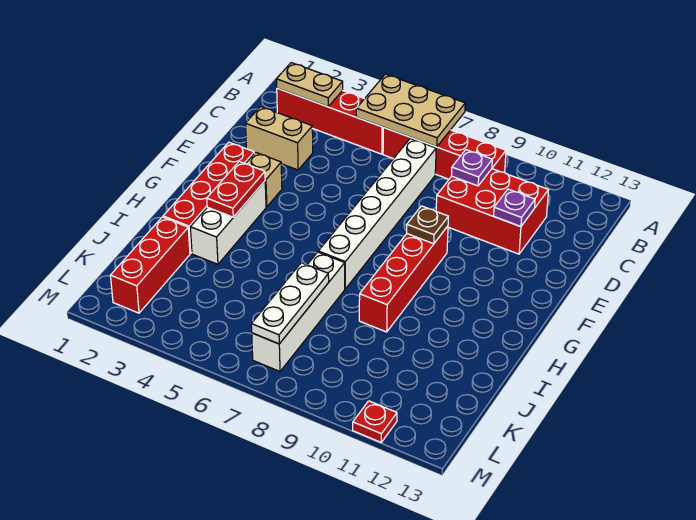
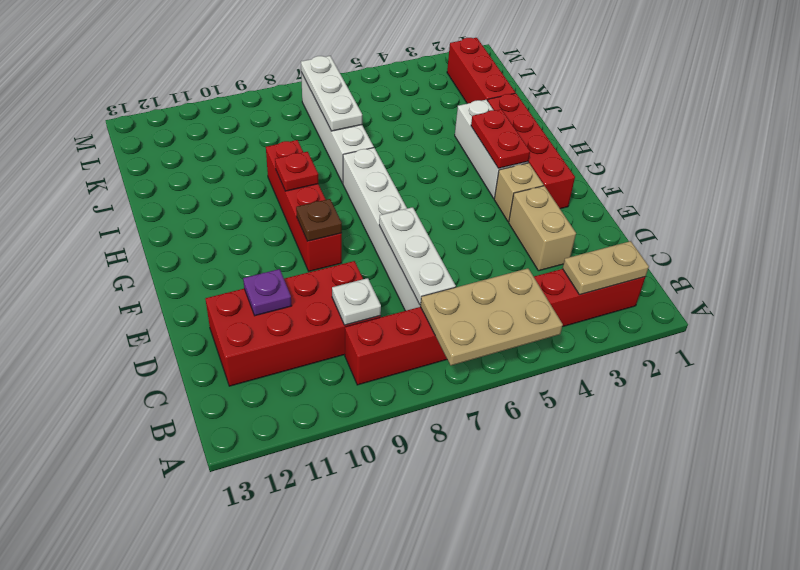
none -> white 1x3 plate [379,207,456,305]
red 2x3 brick [436,169,549,254] -> red 2x4 brick [205,261,381,386]
purple 1x1 plate [452,150,492,186] -> white 1x1 plate [332,278,381,325]
tan 1x2 brick [246,107,313,170] -> tan 1x2 brick turned to [509,186,576,271]
red 1x1 plate [353,401,397,442] -> red 1x1 plate moved to [275,152,318,191]

